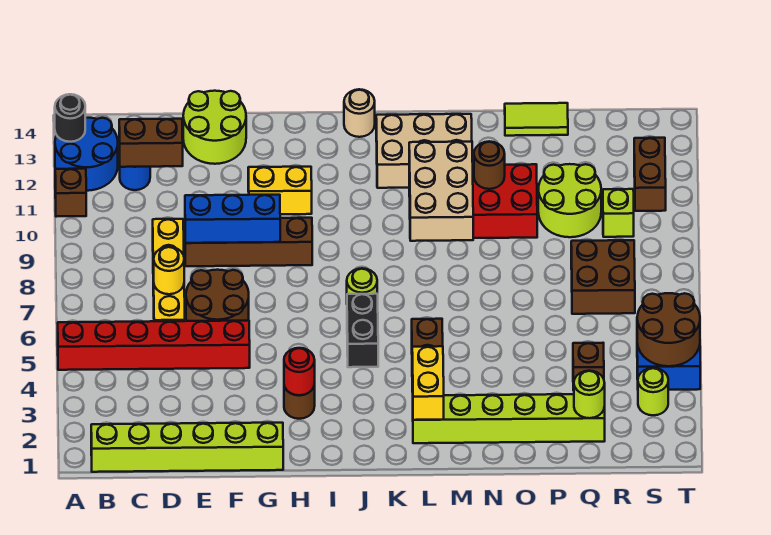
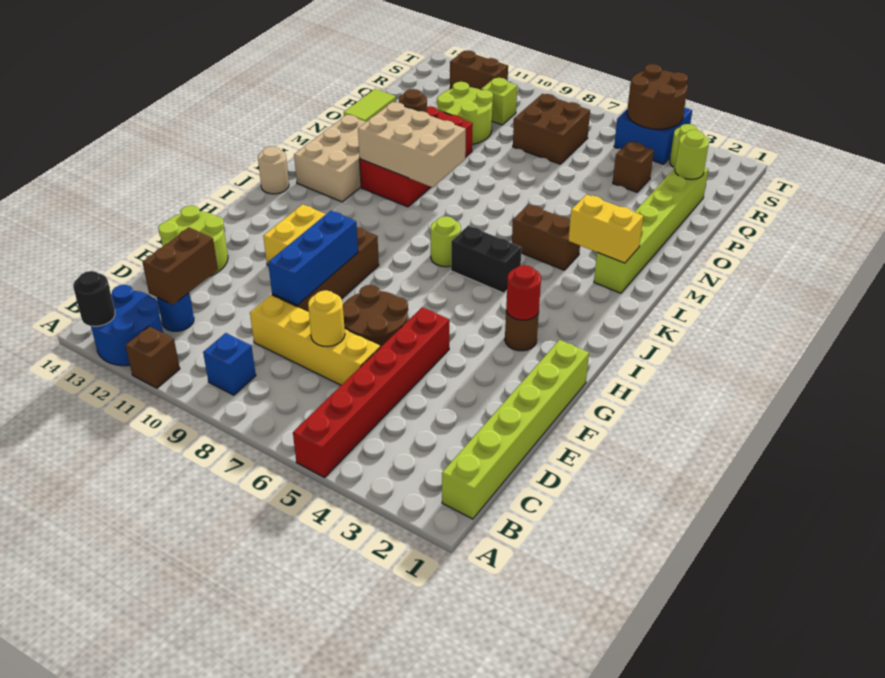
none -> blue 1x1 brick [203,333,256,395]

